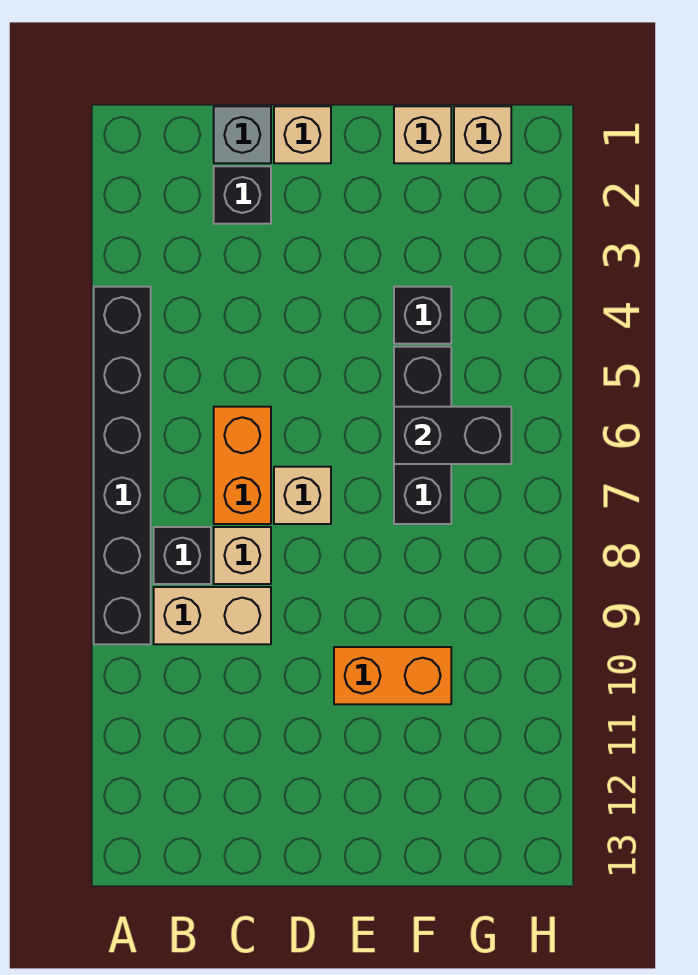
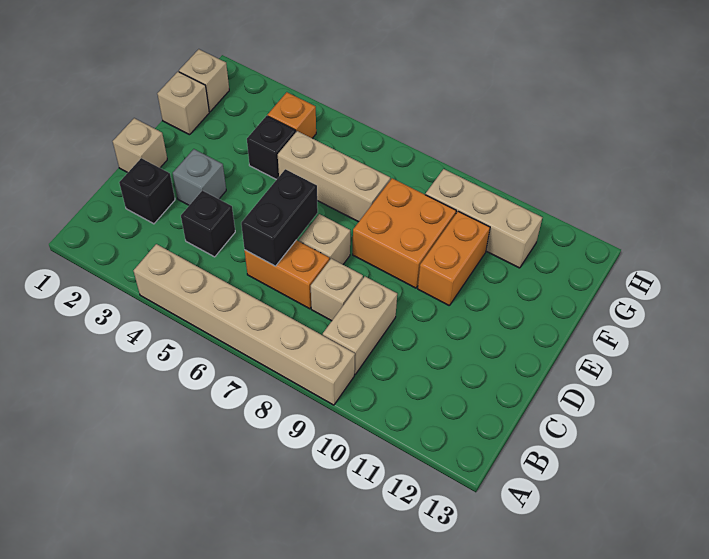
black 1x6 brick [94,287,151,644] -> tan 1x6 brick [134,244,355,405]
black 1x1 brick [154,527,211,584] -> black 1x1 brick moved to [181,190,235,257]
grey 1x1 brick [214,106,271,163] -> grey 1x1 brick moved to [173,149,226,205]
none -> orange 2x2 brick [353,178,456,288]
black 1x3 brick [394,347,451,524] -> tan 1x3 brick [278,131,390,222]
black 1x2 brick [394,407,511,464] -> black 1x2 brick moved to [241,169,318,266]
none -> orange 1x1 brick [268,92,316,138]
none -> tan 1x3 brick [425,169,542,268]

